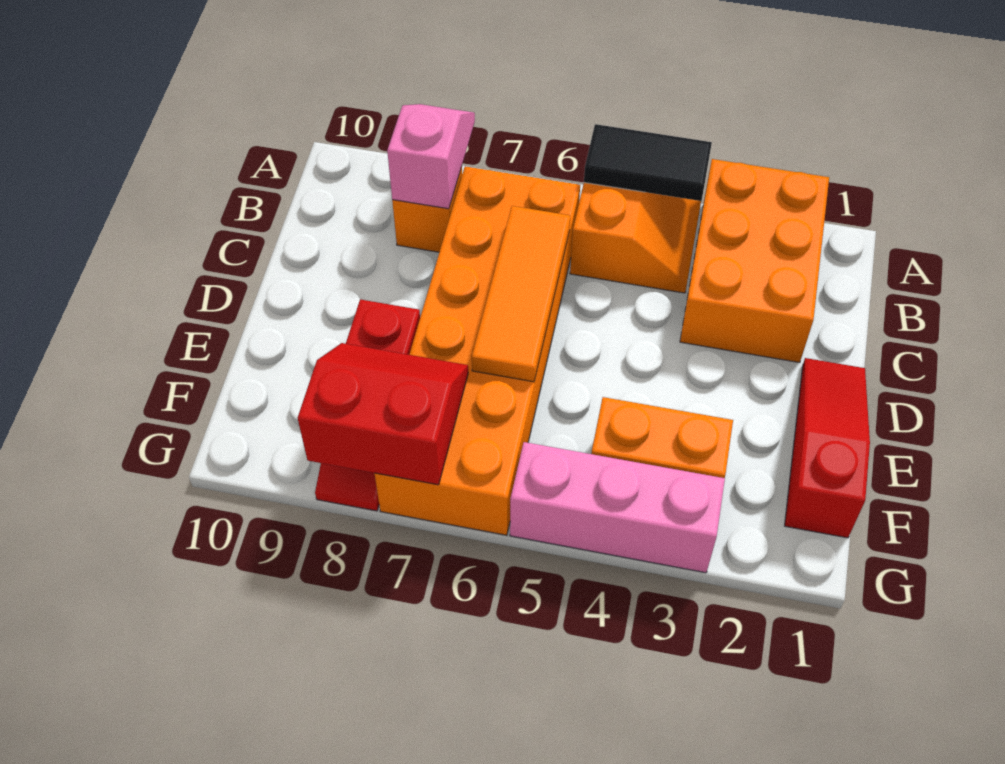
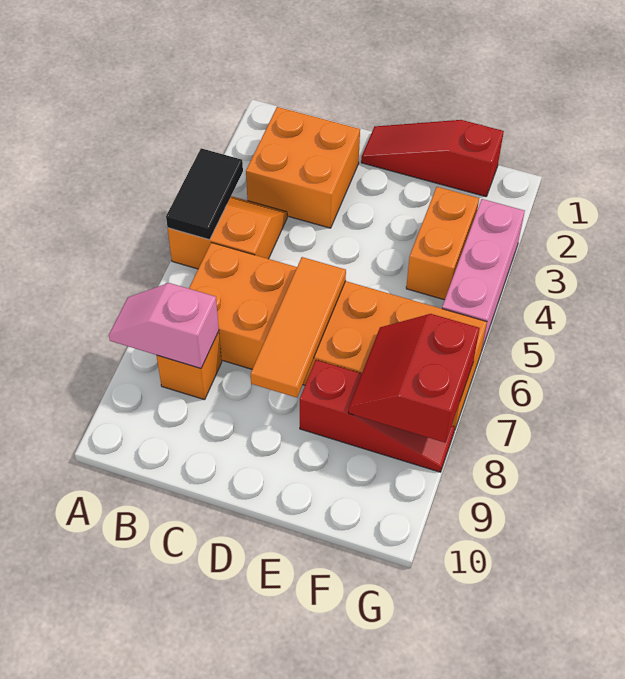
orange 2x3 brick [680,159,829,363] -> orange 2x2 brick [246,107,360,228]
orange 1x3 tile [472,206,570,382] -> orange 1x3 tile turned to [251,257,346,398]

